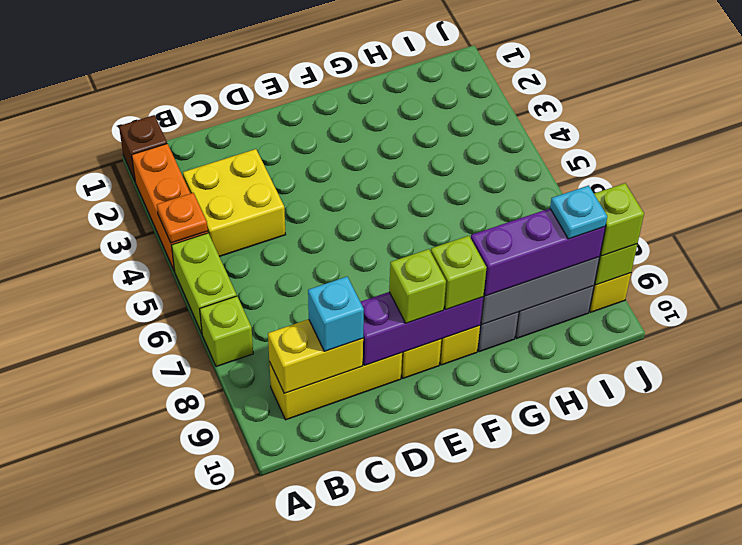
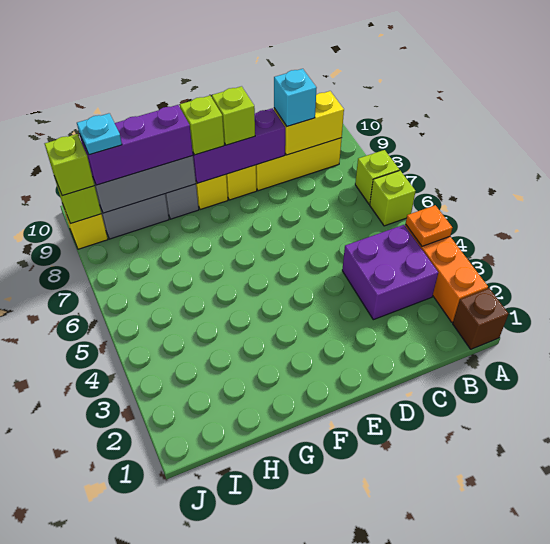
lime 1x2 brick [172,233,237,333] -> lime 1x1 brick [370,170,415,226]
yellow 2x2 brick [183,149,286,257] -> purple 2x2 brick [342,225,438,320]

